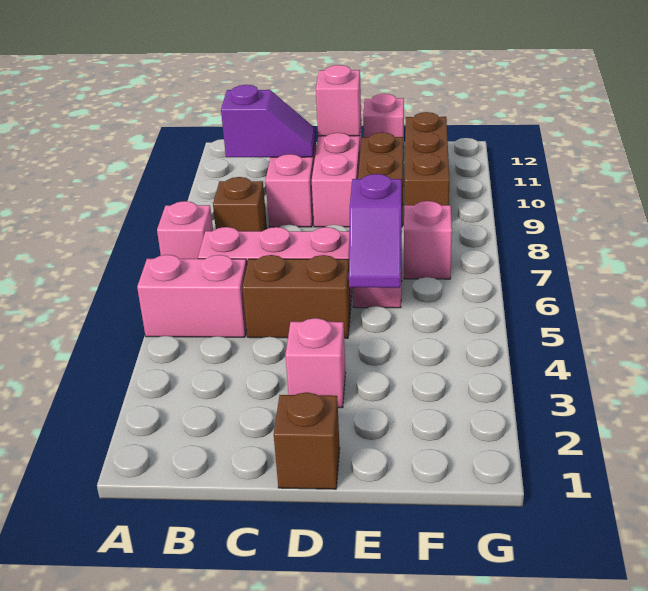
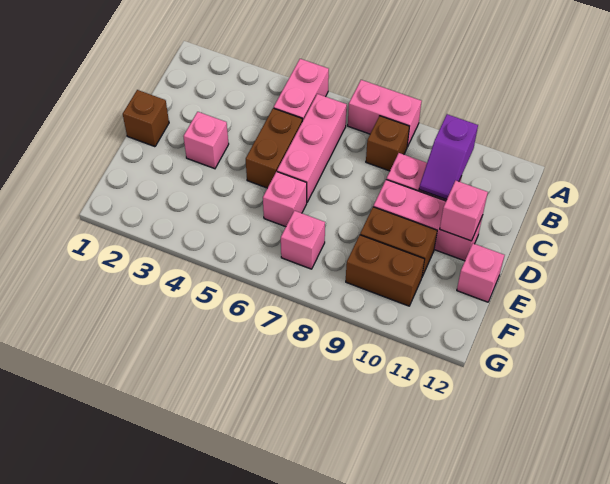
pink 1x1 brick [157,201,213,259] -> pink 1x2 brick [348,80,422,147]
purple 1x2 slope [349,174,402,288] -> none
brown 1x3 brick [405,112,449,205] -> brown 1x2 brick [346,235,425,306]

